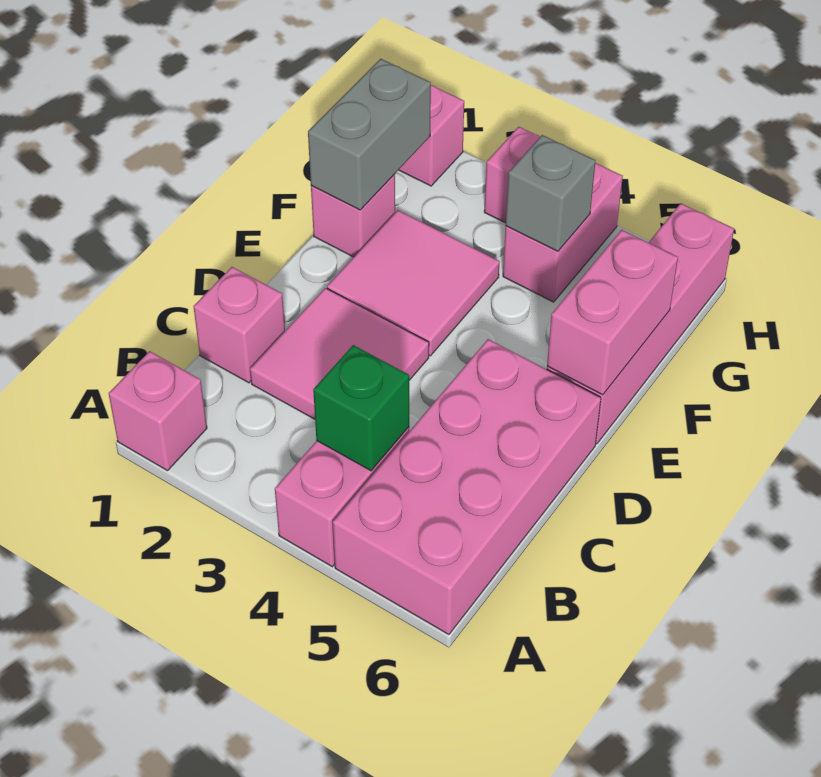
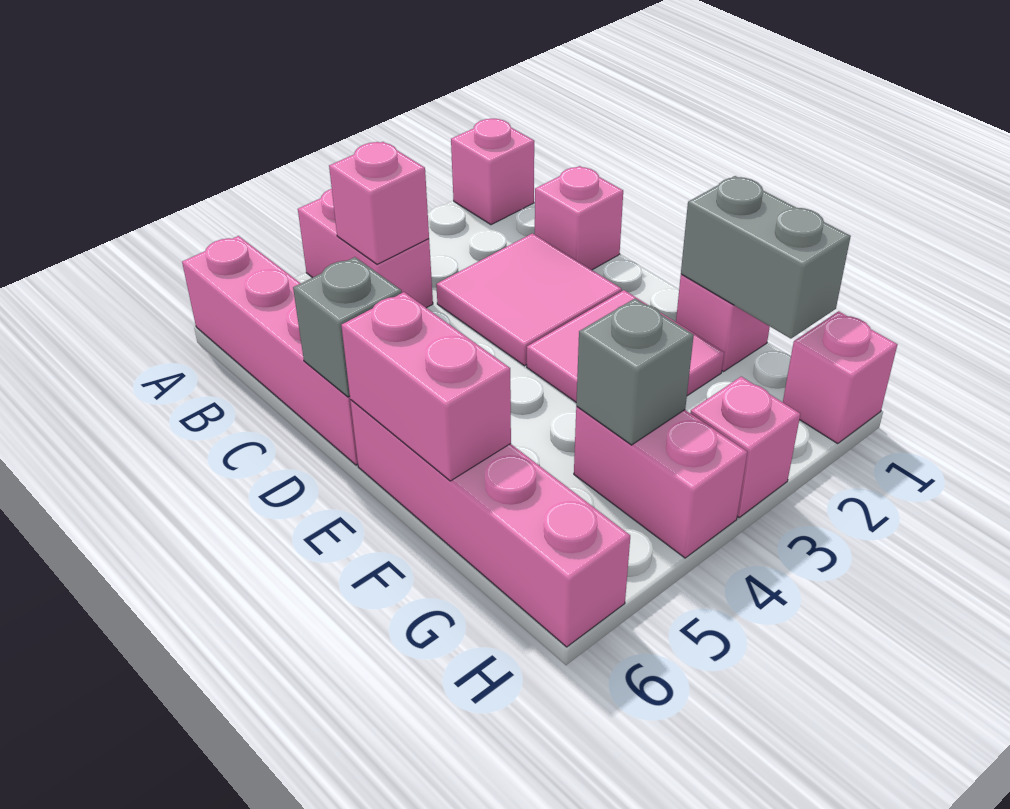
pink 2x4 brick [333,339,601,635] -> pink 1x4 brick [182,236,358,465]
green 1x1 brick [313,345,409,471] -> pink 1x1 brick [329,142,429,264]
none -> grey 1x1 brick [293,257,402,397]

